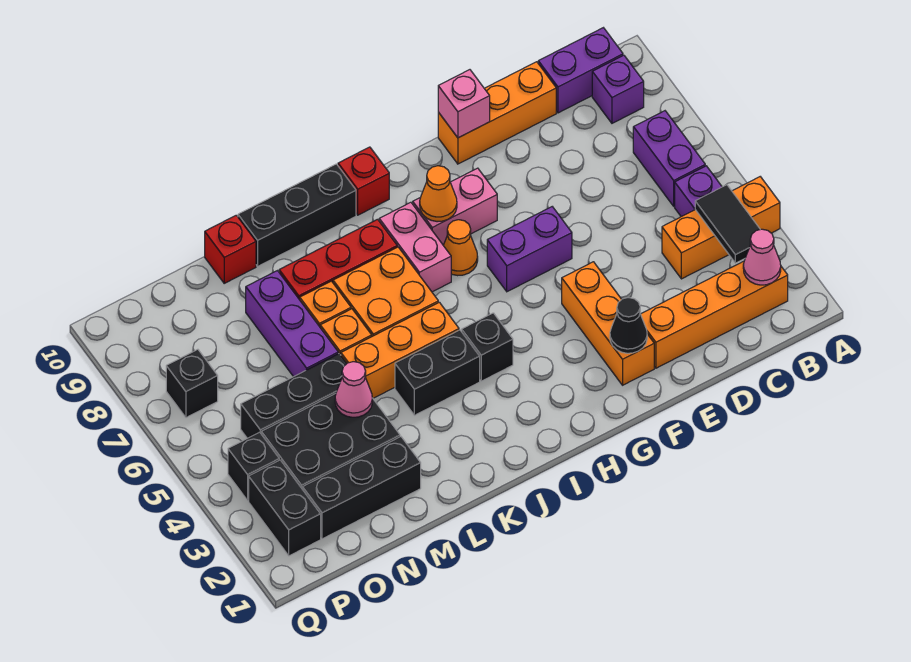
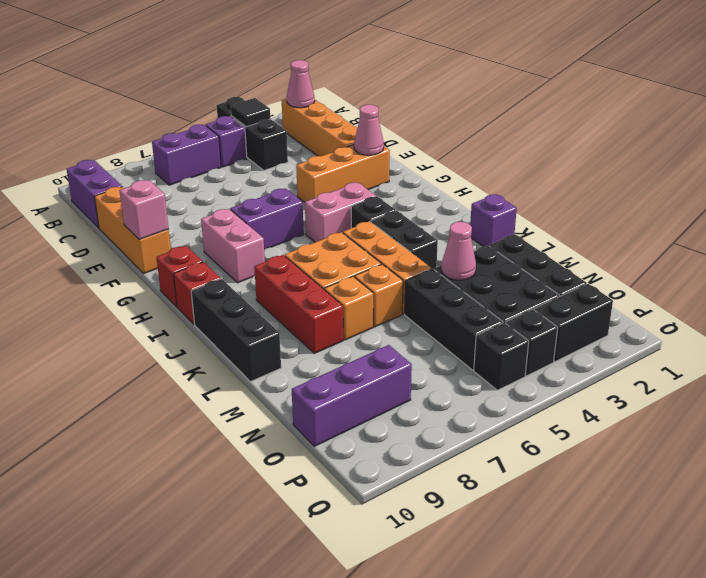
orange 1x3 brick [662,177,780,279] -> black 1x3 brick [217,97,288,170]
black 1x2 tile [695,185,760,263] -> black 1x1 tile [231,98,270,127]
purple 1x1 brick [592,55,644,123] -> purple 1x1 brick moved to [470,194,517,247]
black 1x1 cone [610,298,647,353] -> pink 1x1 cone [354,105,384,155]
purple 1x2 brick [487,207,572,292] -> purple 1x2 brick turned to [230,188,304,250]
orange 1x1 cone [443,220,478,276] -> none
orange 1x1 cone [420,166,457,222] -> none
pink 1x2 brick [379,202,451,292] -> pink 1x2 brick moved to [305,182,376,242]
purple 1x3 brick [246,271,338,377] -> purple 1x3 brick moved to [292,345,412,446]
red 1x1 brick [205,215,256,283] -> red 1x1 brick moved to [156,246,203,307]
black 1x1 brick [166,349,218,418] -> black 1x1 brick moved to [474,323,529,390]

